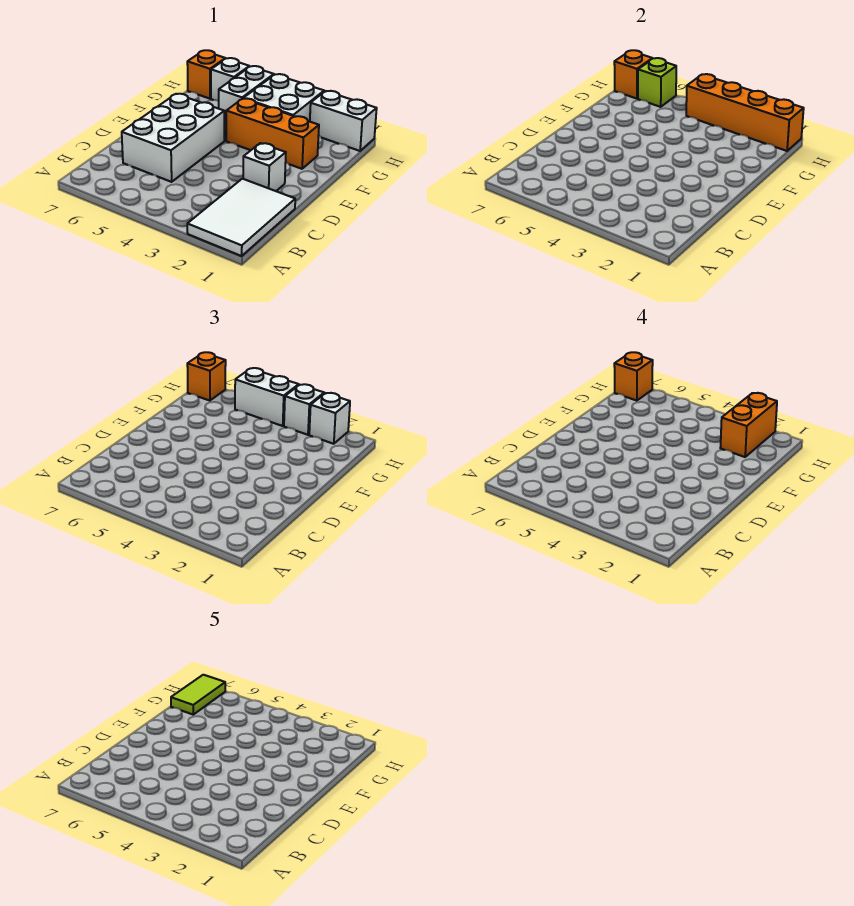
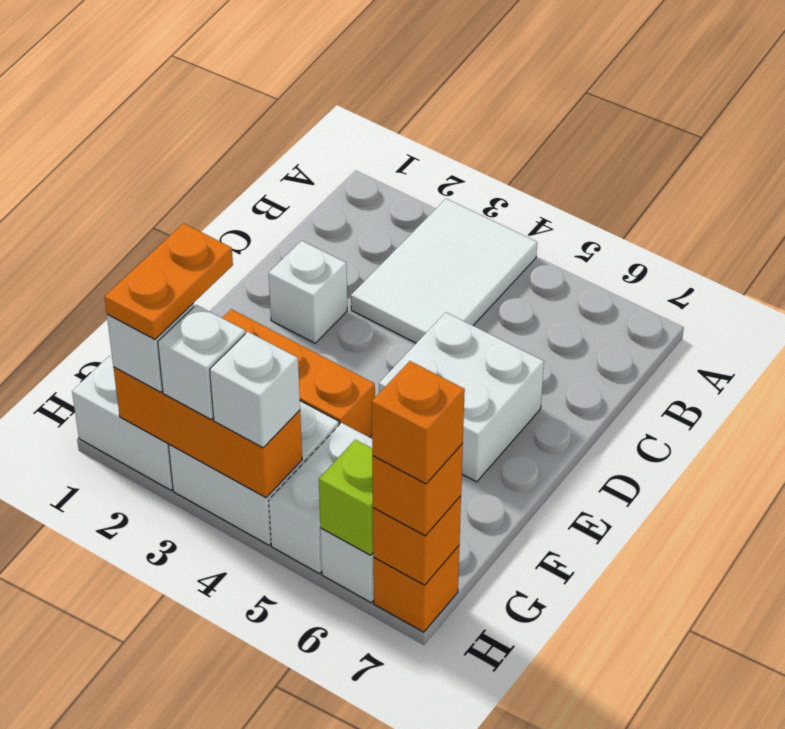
white 2x3 tile [187,179,295,256] -> white 2x3 tile moved to [351,199,537,343]
white 2x3 brick [122,94,224,182] -> white 2x2 brick [379,312,544,482]
orange 1x2 brick [720,393,777,457] -> orange 1x2 plate [105,223,233,339]
lime 1x2 tile [171,675,225,714] -> none
orange 1x4 brick [686,74,804,151] -> orange 1x3 brick [113,367,302,498]
white 1x2 brick [235,368,299,426] -> white 1x1 brick [210,332,300,448]

